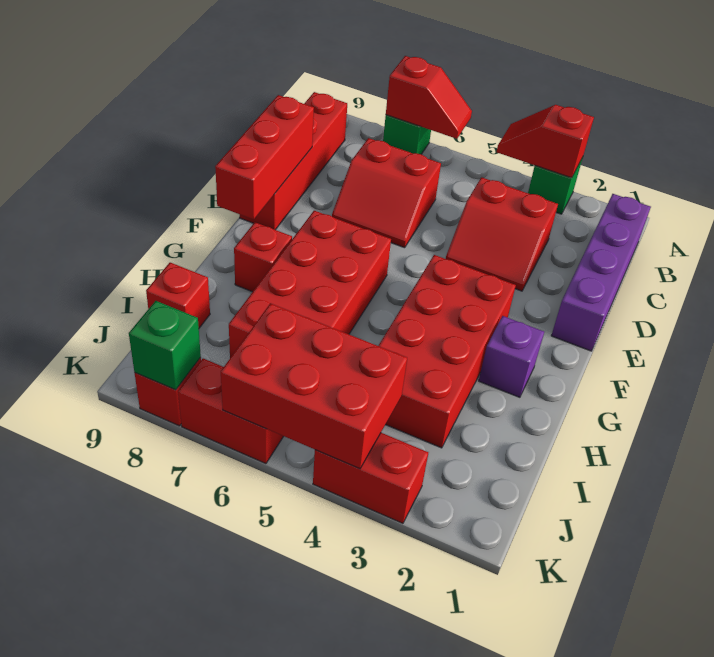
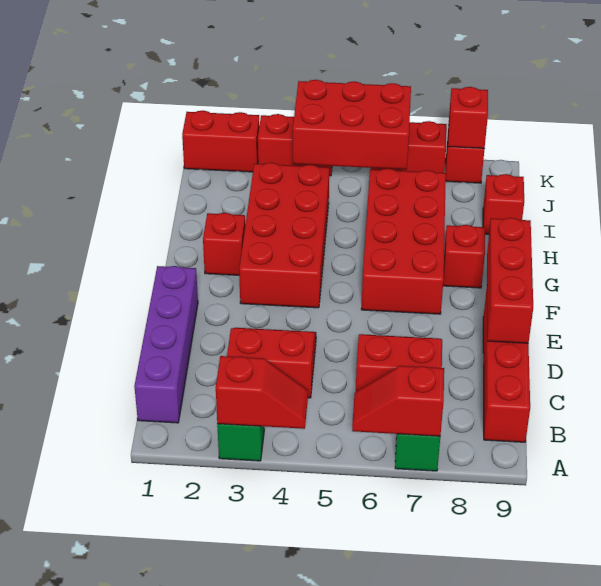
purple 1x1 brick [479,316,544,397] -> red 1x1 brick [203,213,245,275]
none -> red 1x2 brick [182,111,259,172]
green 1x1 brick [129,301,201,390] -> red 1x1 brick [448,87,488,148]

